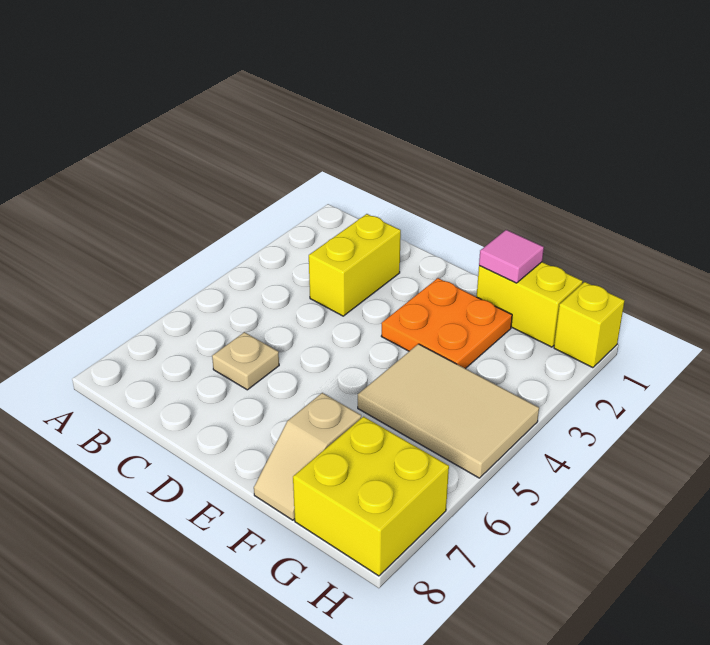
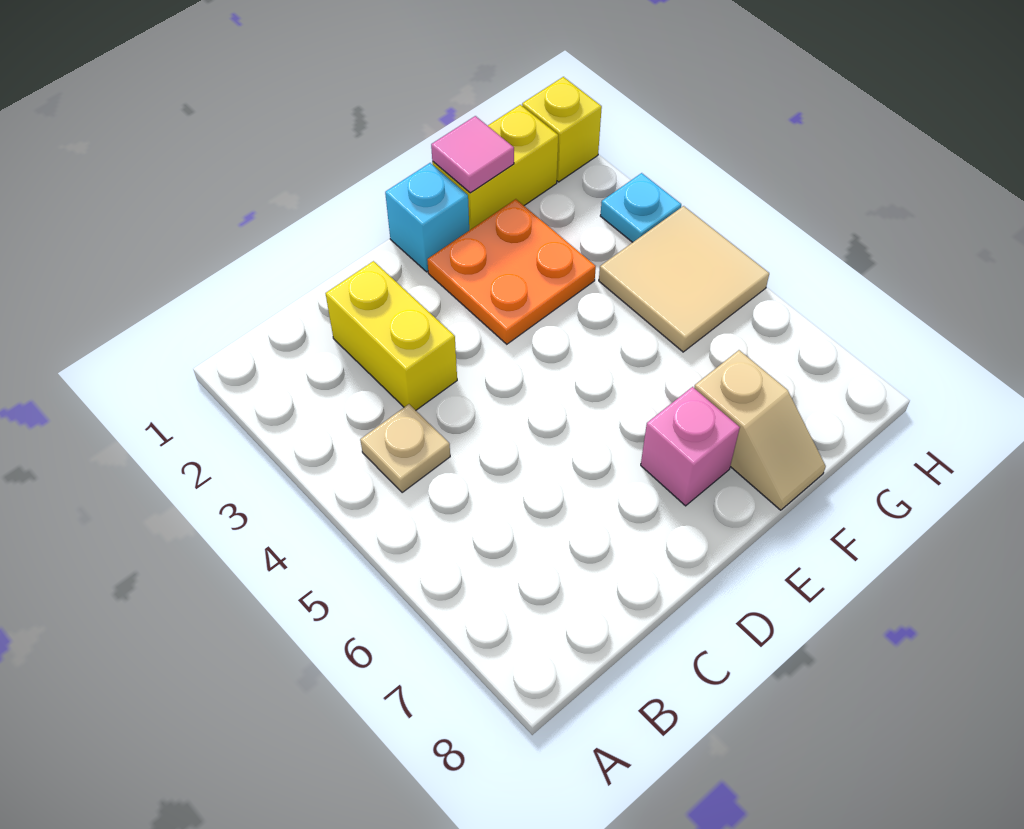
tan 1x1 plate [212,332,279,390] -> tan 1x1 plate moved to [360,404,450,493]
none -> cyan 1x1 brick [385,163,469,272]
none -> pink 1x1 brick [641,387,740,506]
tan 2x3 tile [358,344,539,478] -> tan 2x2 tile [599,206,769,352]
yellow 2x2 brick [293,416,449,576] -> none
none -> cyan 1x1 plate [600,173,681,242]

